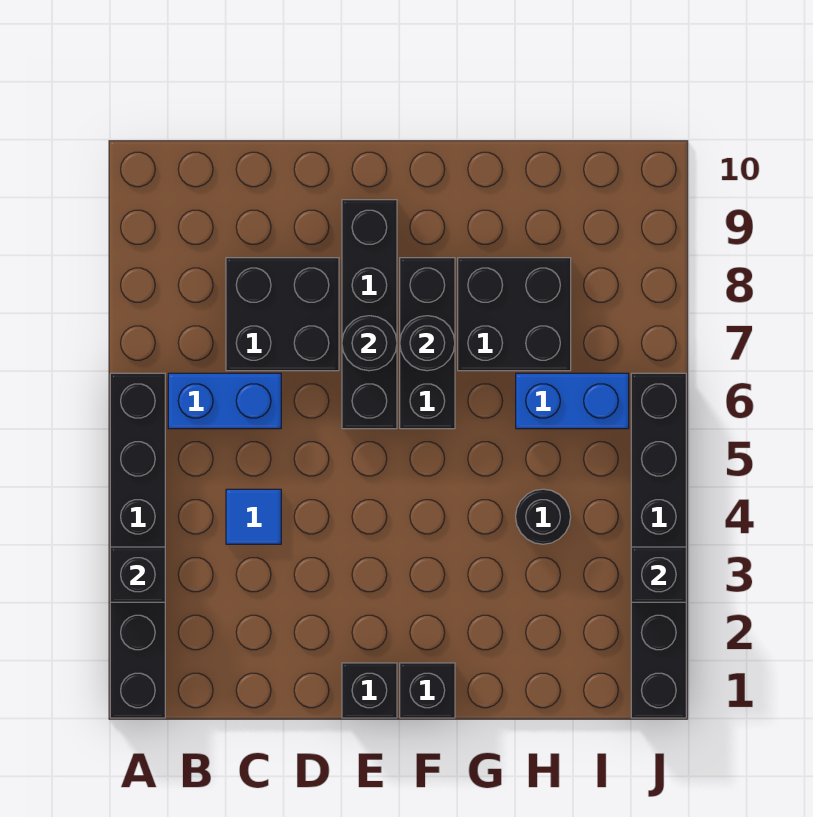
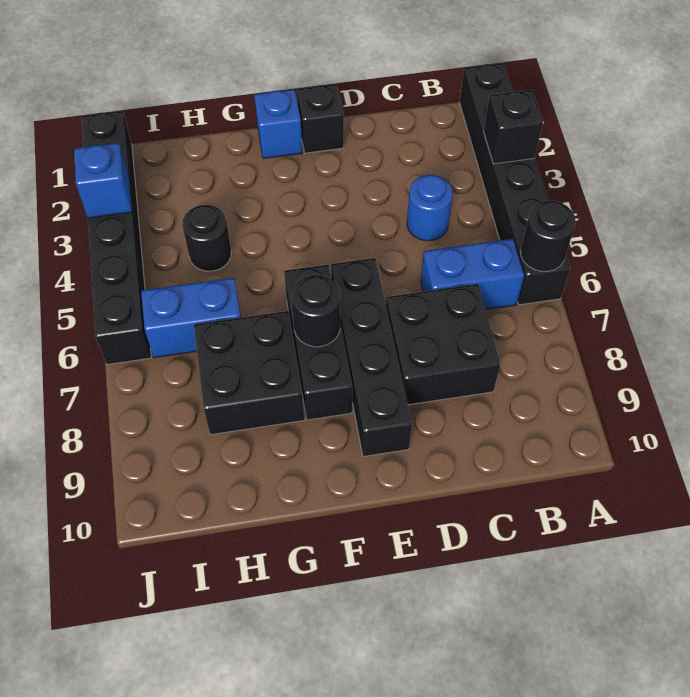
blue 1x1 tile [226,489,281,544] -> blue 1x1 round brick [407,175,453,241]
black 1x1 round brick [342,316,397,371] -> black 1x1 round brick moved to [520,201,576,271]
black 1x1 brick [400,663,455,718] -> blue 1x1 brick [254,89,302,159]
black 1x1 brick [631,547,686,602] -> blue 1x1 brick [74,143,132,218]

